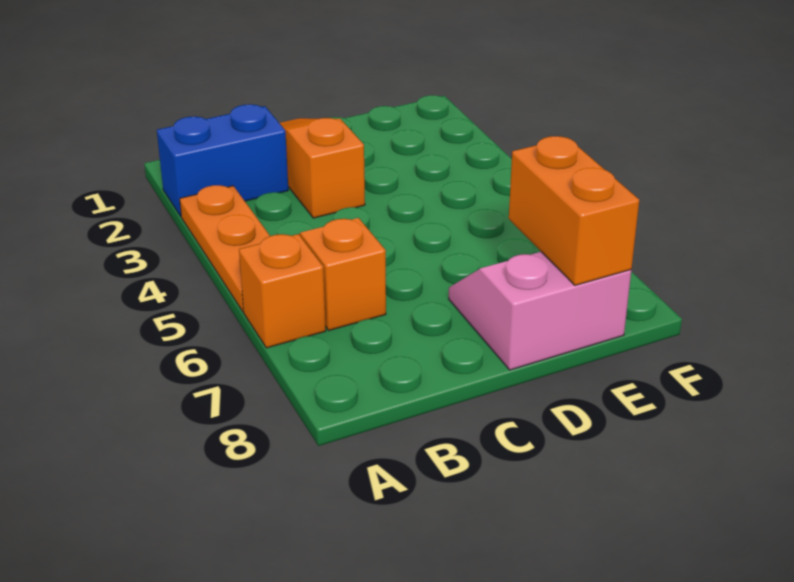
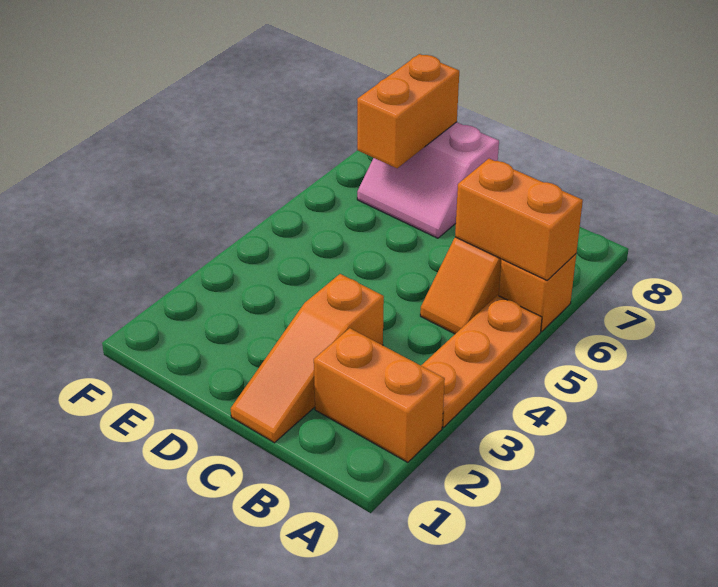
blue 1x2 brick [157,104,288,216] -> orange 1x2 brick [314,328,445,462]
none -> orange 1x2 brick [455,159,583,280]

